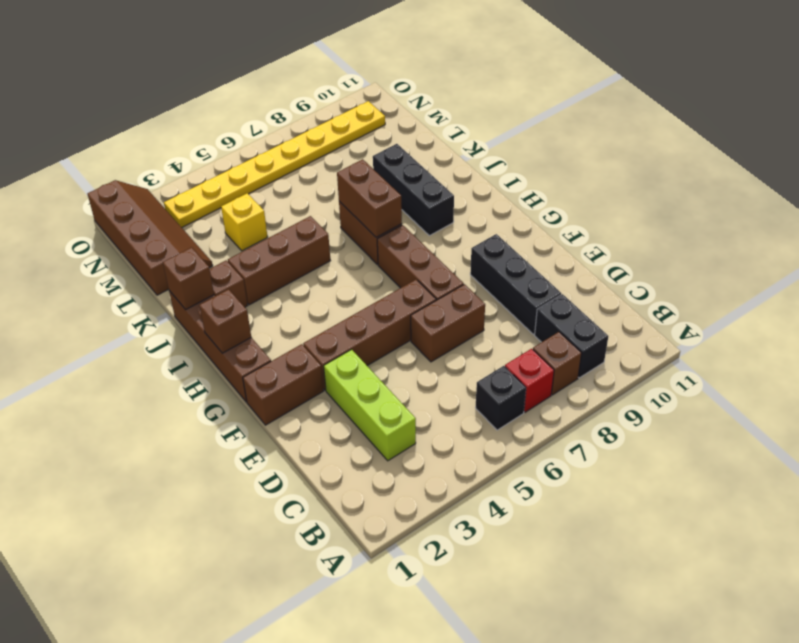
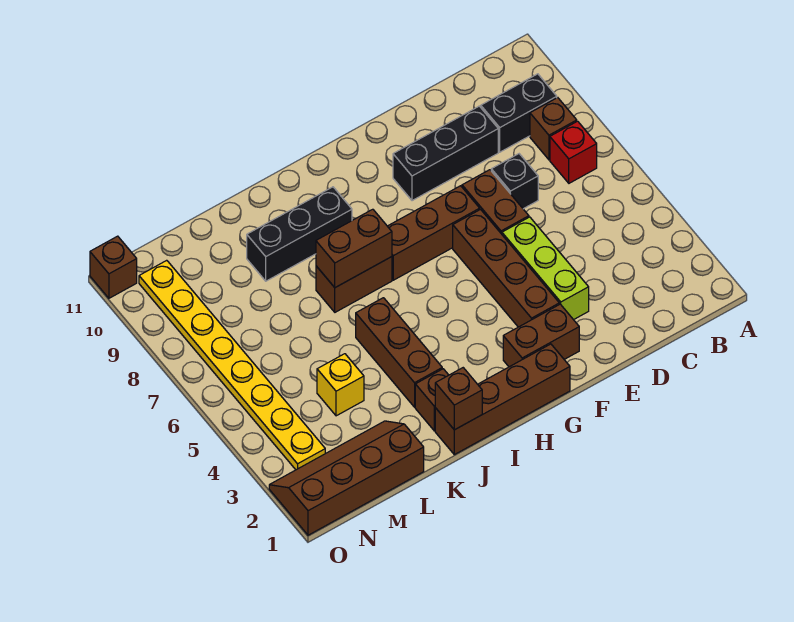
black 1x1 brick [476,366,526,430] -> black 1x1 brick moved to [491,154,538,209]
lime 1x3 brick [324,349,416,461] -> lime 1x3 brick turned to [502,217,589,320]
brown 1x2 brick [243,344,324,425] -> brown 1x2 brick turned to [503,304,579,367]
brown 1x1 brick [199,289,251,353] -> brown 1x1 brick moved to [90,236,137,298]

